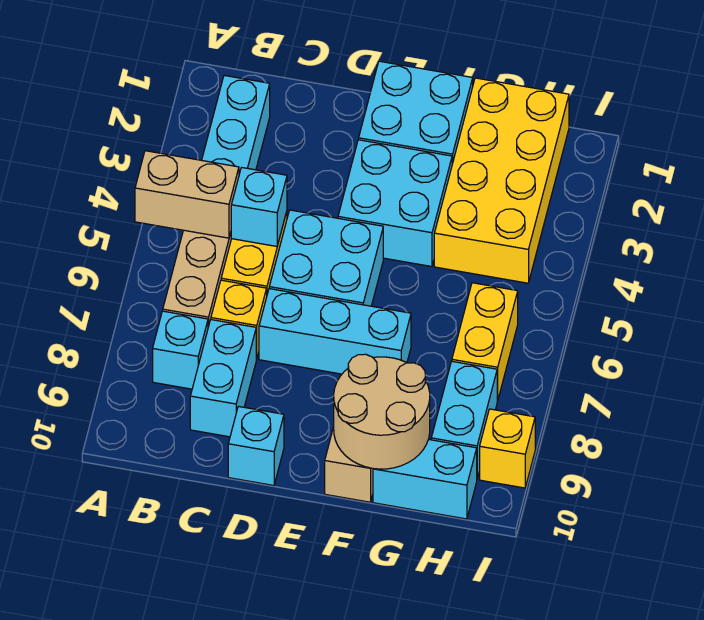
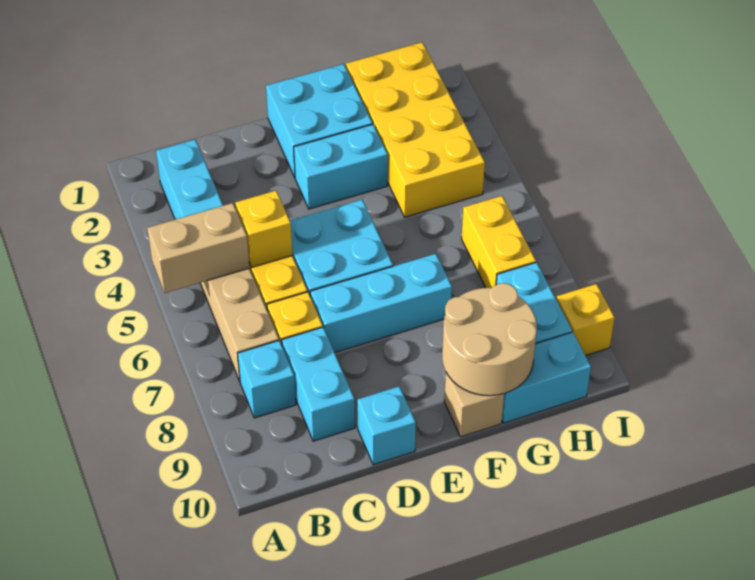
cyan 1x1 brick [231,167,287,246] -> yellow 1x1 brick [235,191,292,267]
cyan 2x2 brick [338,140,452,267] -> cyan 1x2 brick [294,124,388,209]

